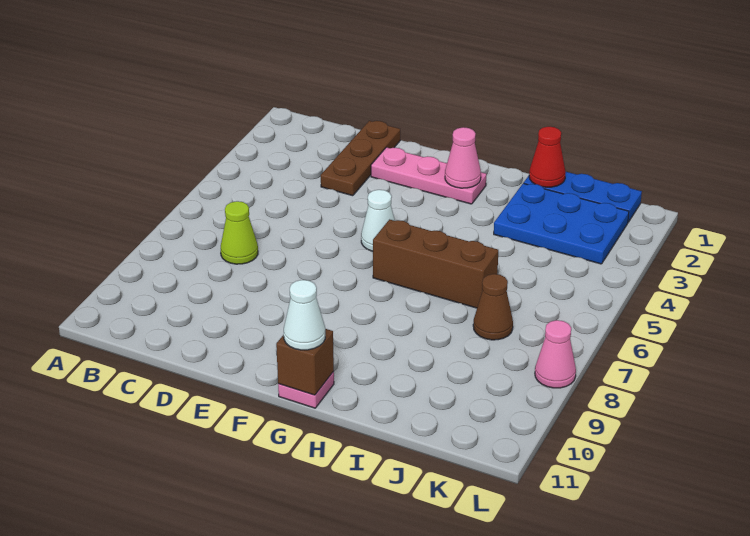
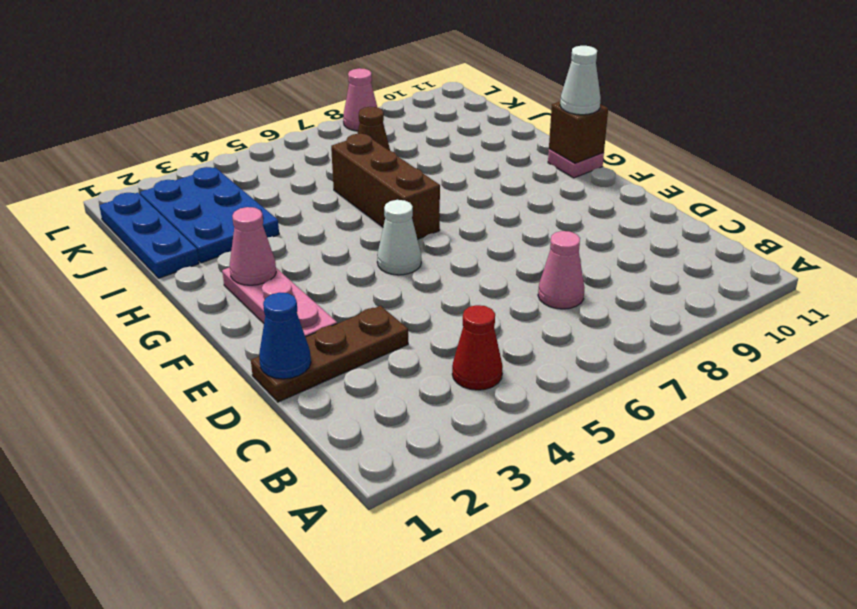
lime 1x1 cone [221,201,258,264] -> pink 1x1 cone [538,231,585,309]
none -> blue 1x1 cone [259,293,311,379]
red 1x1 cone [529,127,566,187] -> red 1x1 cone moved to [452,305,503,390]

